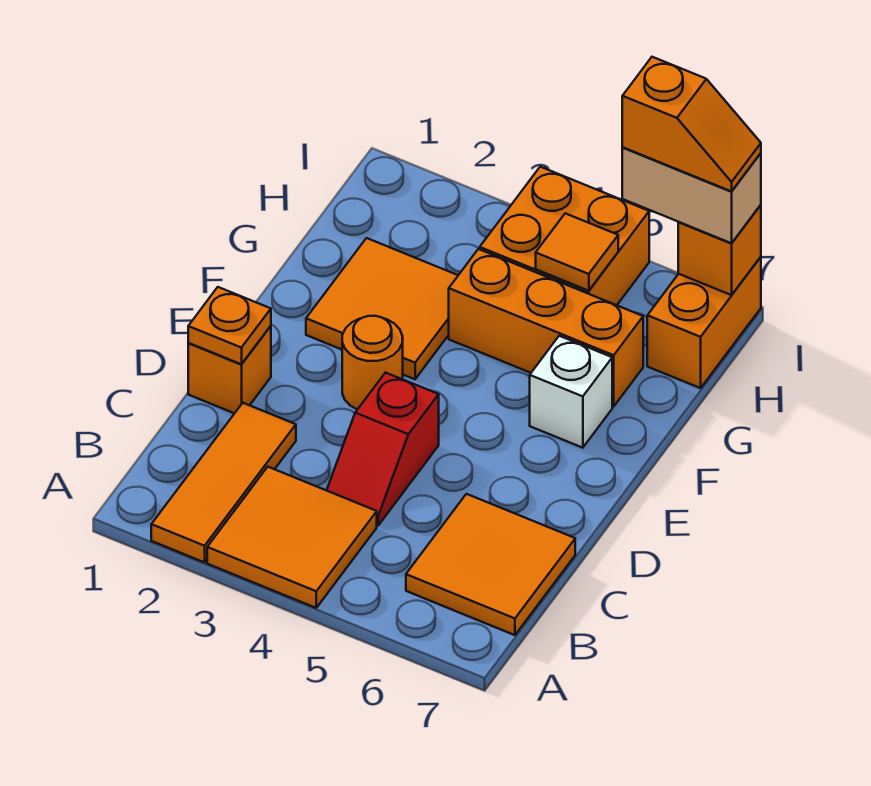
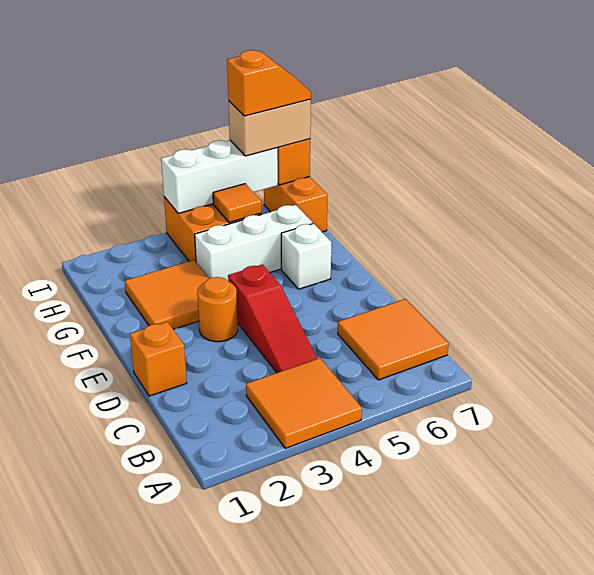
orange 1x3 tile [151,403,296,562] -> none
red 1x2 slope [327,373,439,526] -> red 1x3 slope [228,265,317,373]
orange 1x1 plate [188,287,271,364] -> none
orange 1x3 brick [449,249,643,406] -> white 1x3 brick [195,205,313,281]
none -> white 1x3 brick [161,140,278,213]

